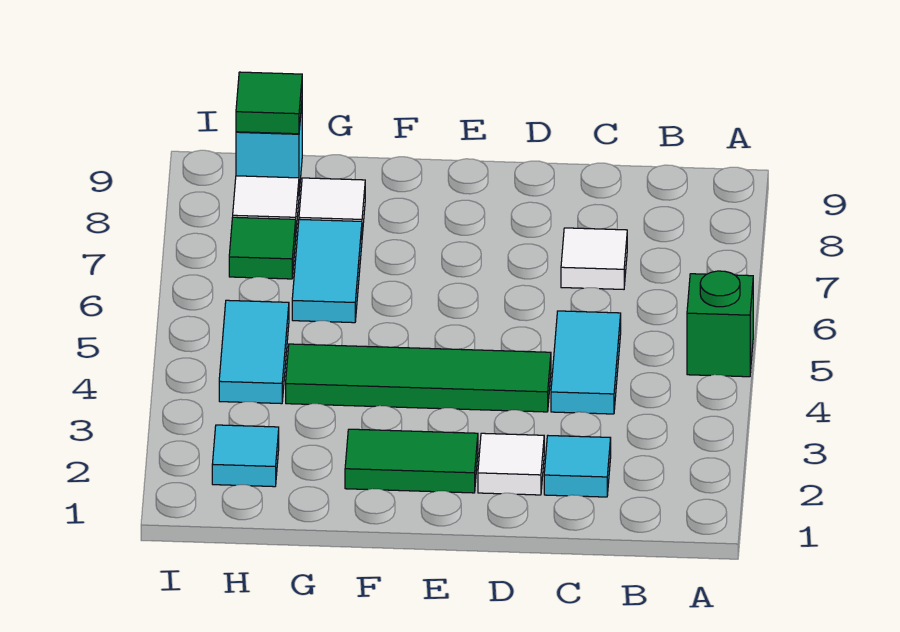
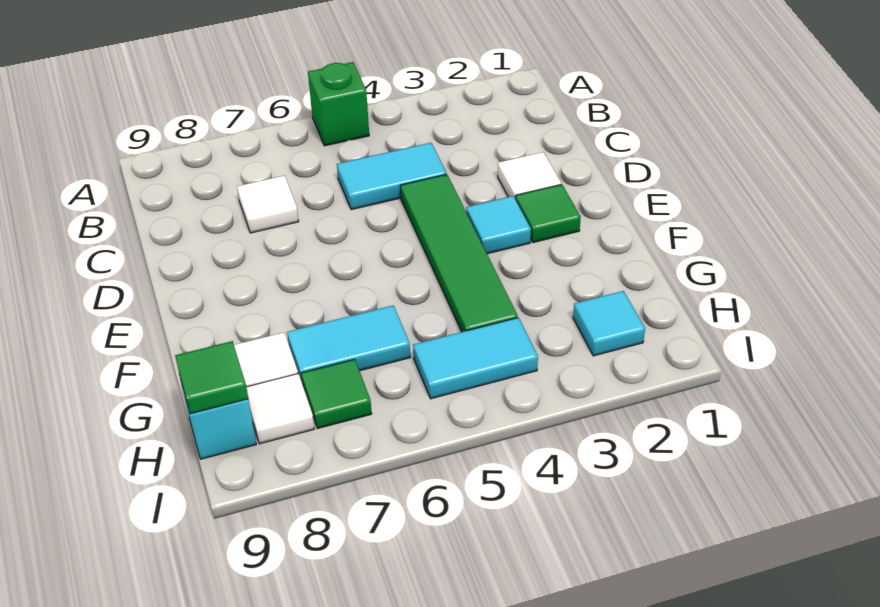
cyan 1x1 tile [544,436,611,497] -> cyan 1x1 tile moved to [466,196,531,254]
green 1x2 tile [345,429,478,493] -> green 1x1 tile [516,184,581,243]

